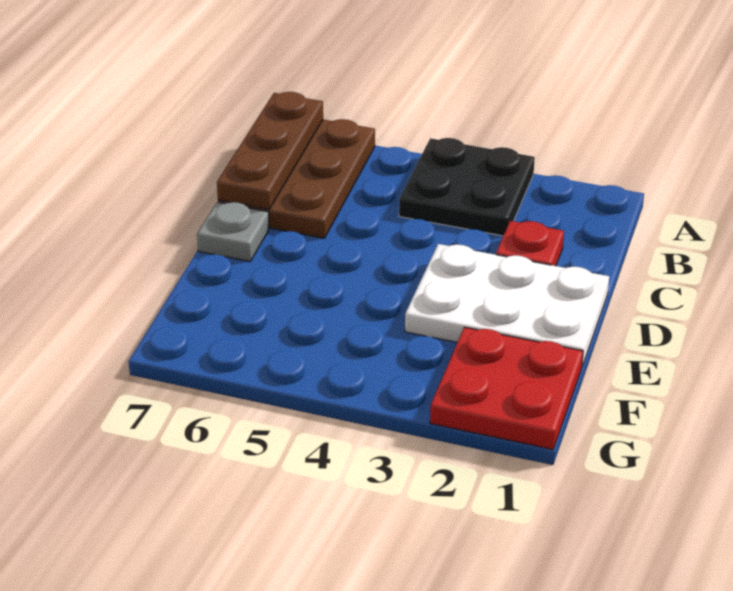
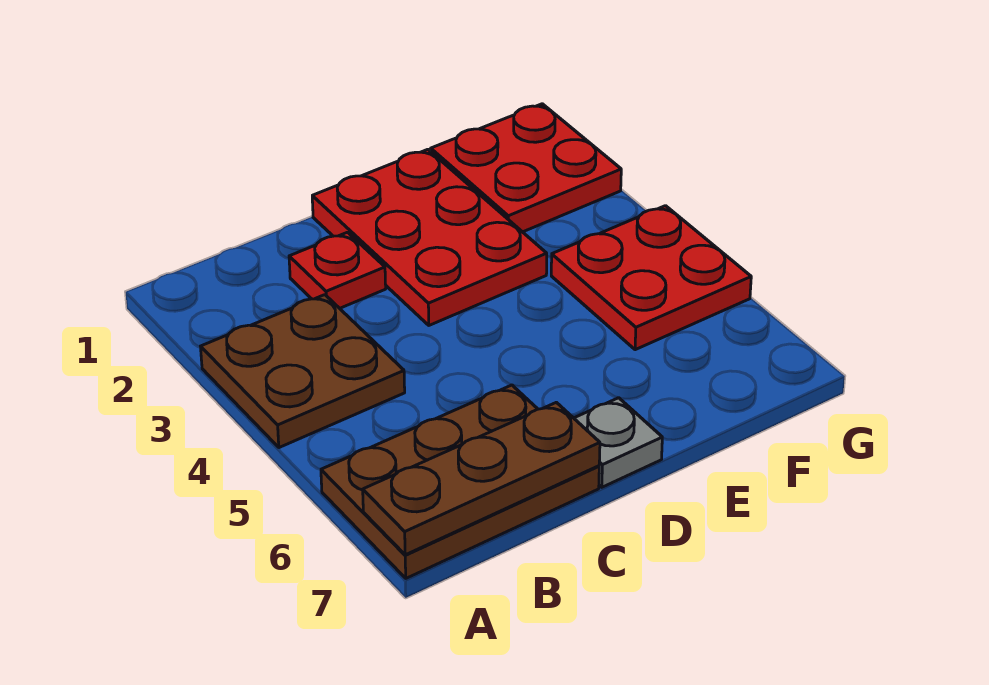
black 2x2 plate [399,138,535,236] -> brown 2x2 plate [201,295,405,448]
white 2x3 plate [405,244,609,366] -> red 2x3 plate [312,149,547,325]
none -> red 2x2 plate [551,206,751,350]

